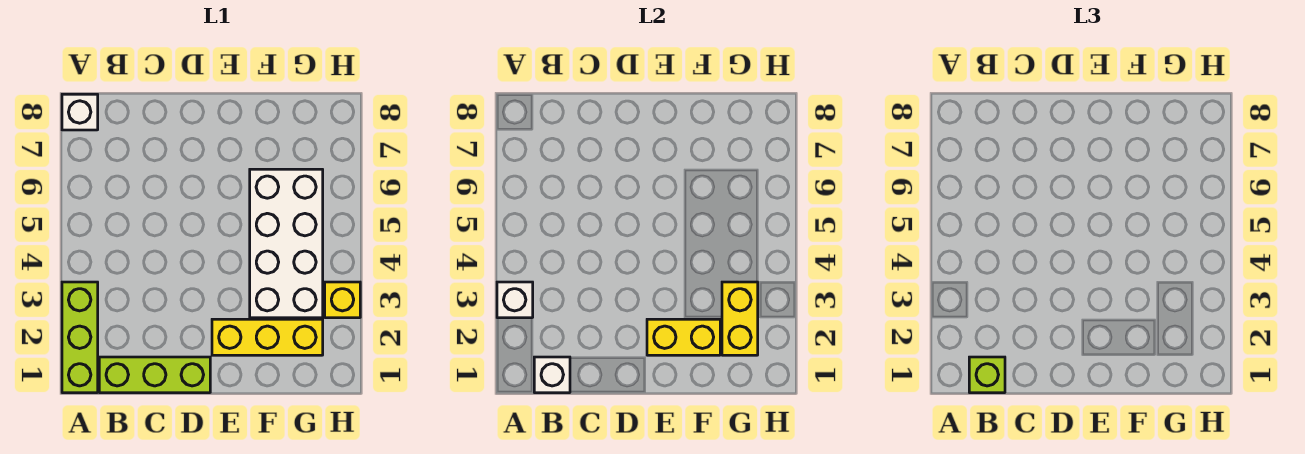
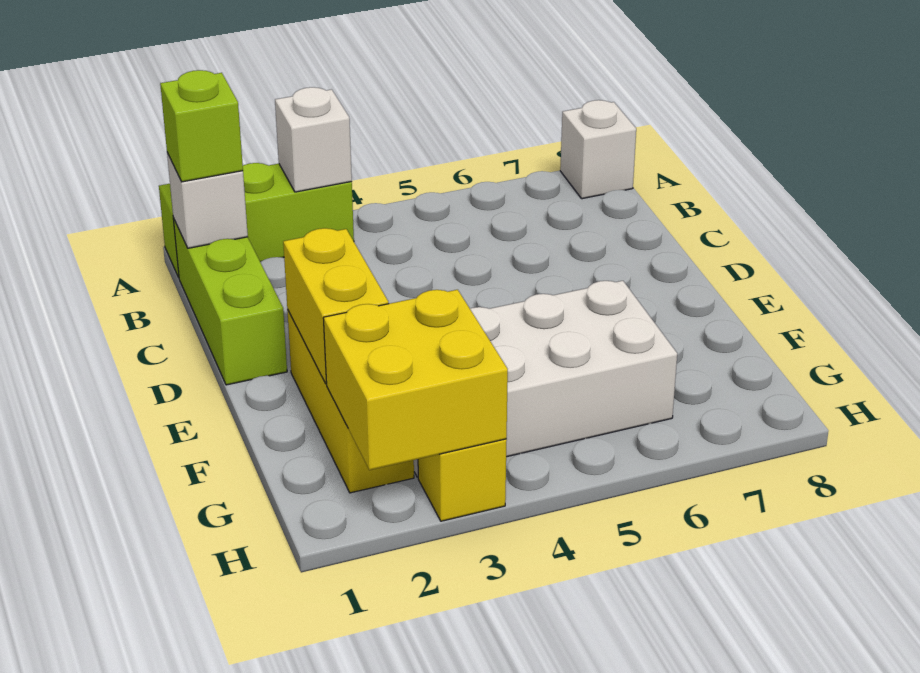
yellow 1x2 brick [722,282,758,355] -> yellow 2x2 brick [323,290,508,470]

